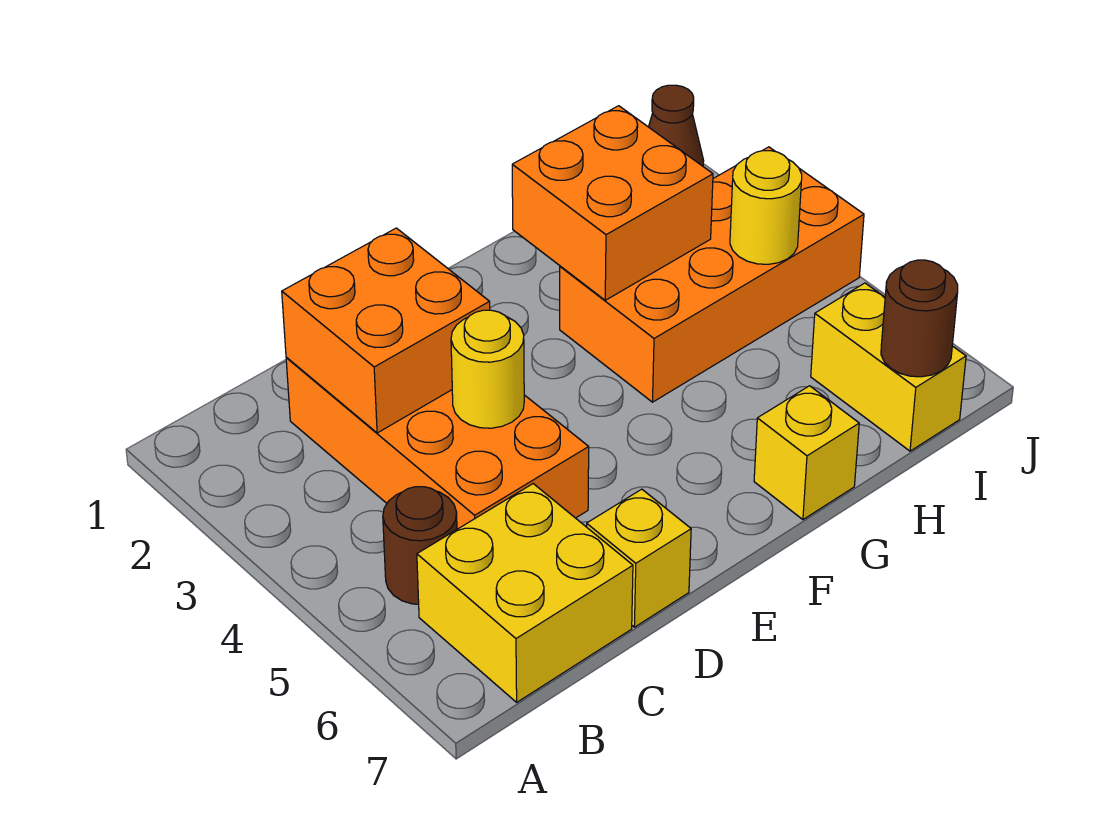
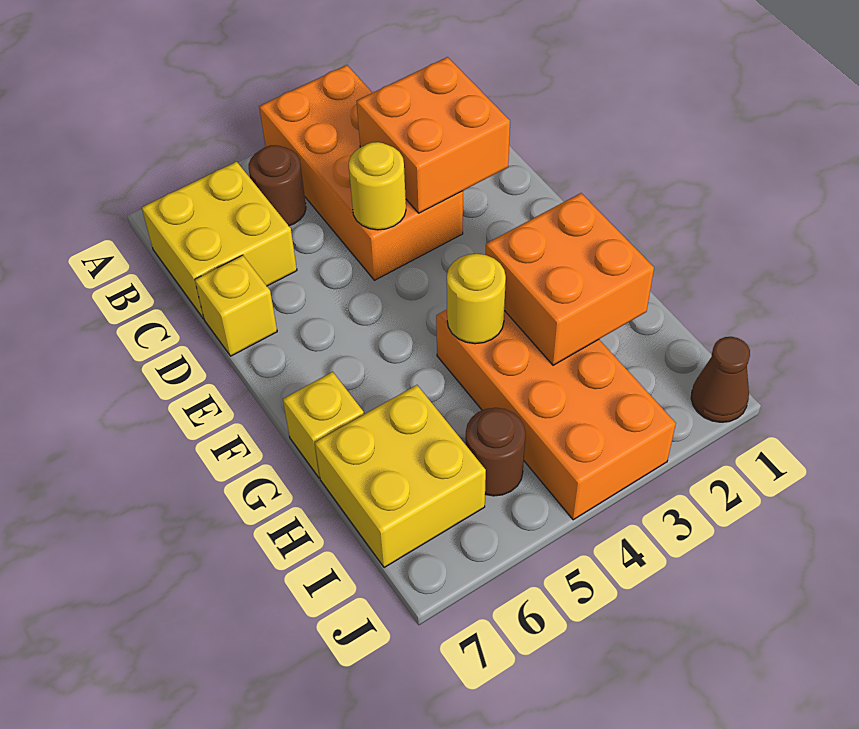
orange 2x4 brick [286,357,589,529] -> orange 2x4 brick turned to [259,65,463,280]
yellow 1x1 round brick [730,151,802,264] -> yellow 1x1 round brick moved to [447,254,506,344]
yellow 1x2 brick [811,283,966,451] -> yellow 2x2 brick [315,385,486,568]
brown 1x1 round brick [881,260,958,377] -> brown 1x1 round brick moved to [466,408,526,496]

